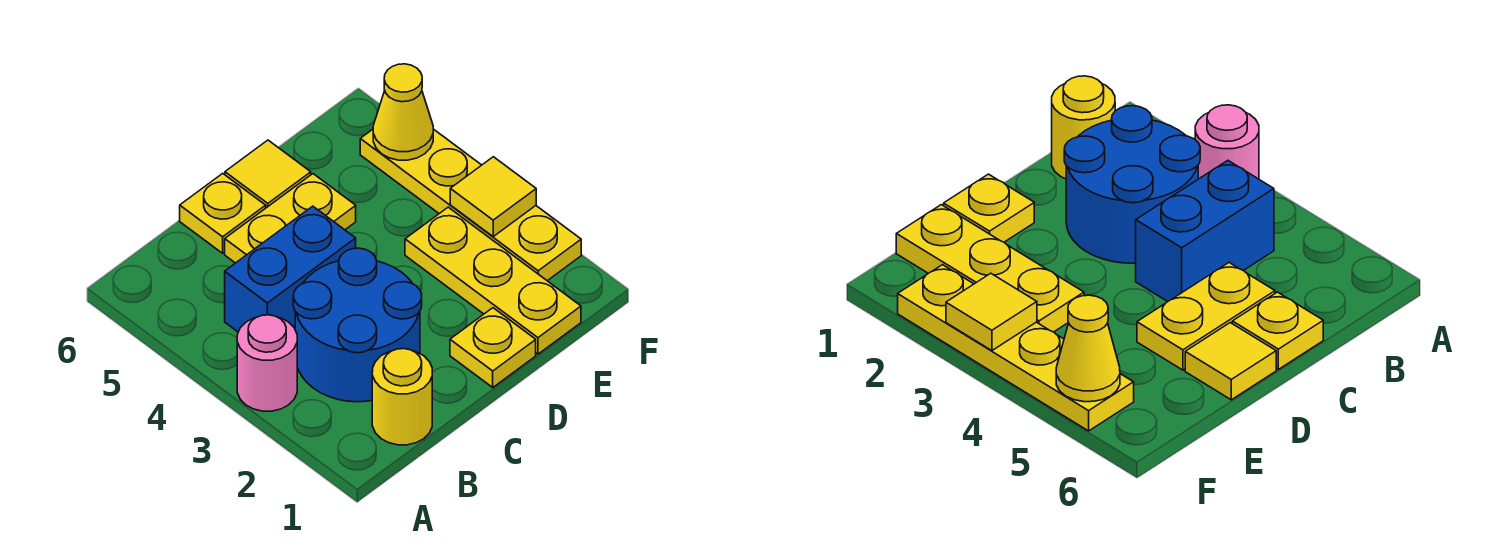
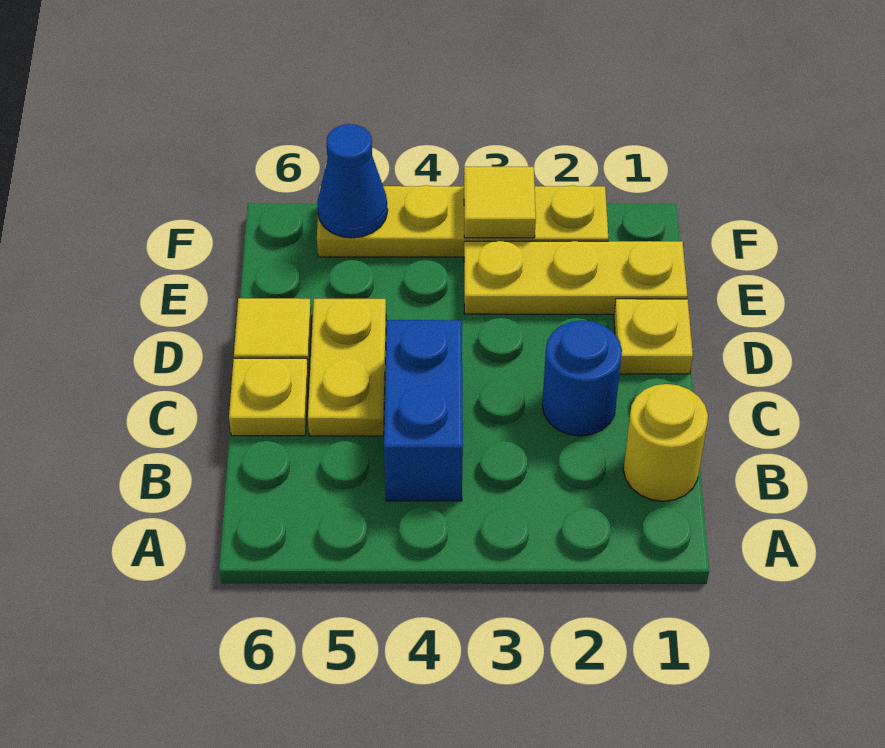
pink 1x1 round brick [237,315,297,411] -> none
blue 2x2 round brick [293,248,422,402] -> blue 1x1 round brick [542,320,622,436]
yellow 1x1 cone [373,64,433,160] -> blue 1x1 cone [317,124,388,238]

